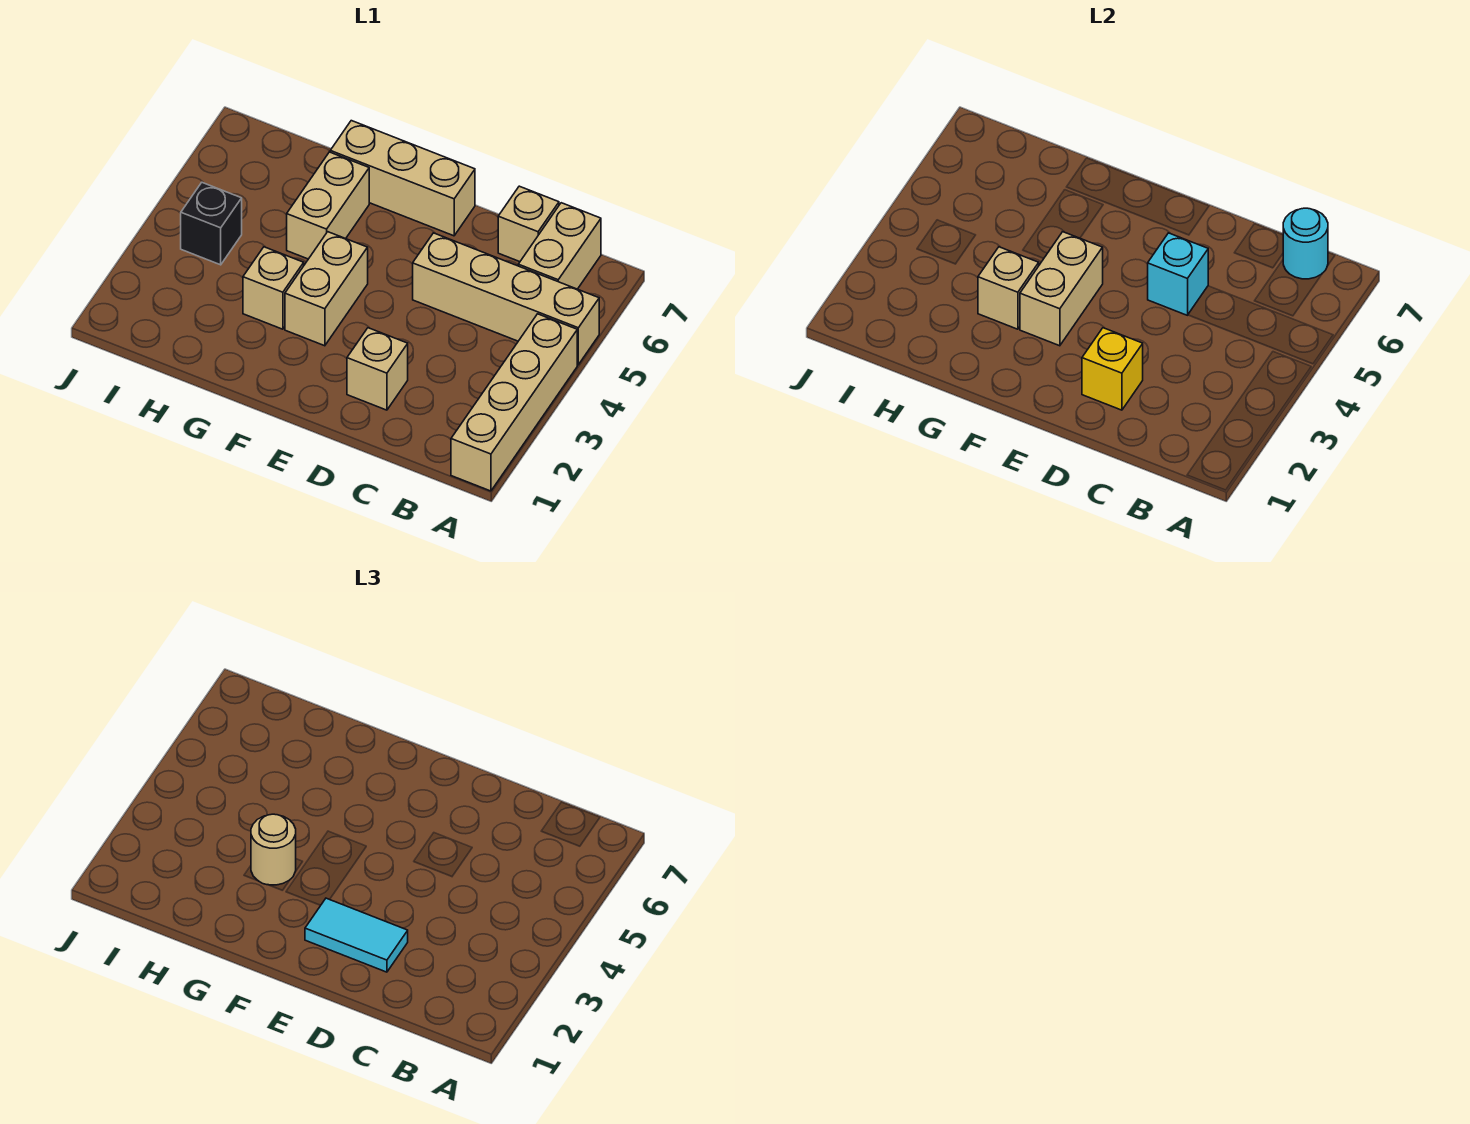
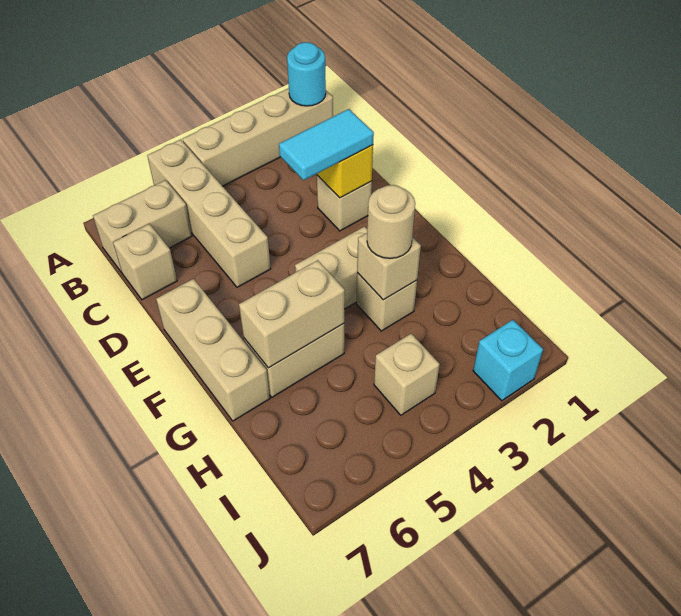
cyan 1x1 round brick [1283,208,1328,279] -> cyan 1x1 round brick moved to [287,42,326,106]
cyan 1x2 tile [305,898,408,972] -> cyan 1x2 tile turned to [279,109,374,180]
cyan 1x1 brick [1148,233,1208,315] -> cyan 1x1 brick moved to [473,320,543,401]
tan 1x2 brick [1020,232,1103,346] -> tan 1x2 brick moved to [239,260,345,368]
black 1x1 brick [181,183,242,265] -> tan 1x1 brick [374,334,440,415]

